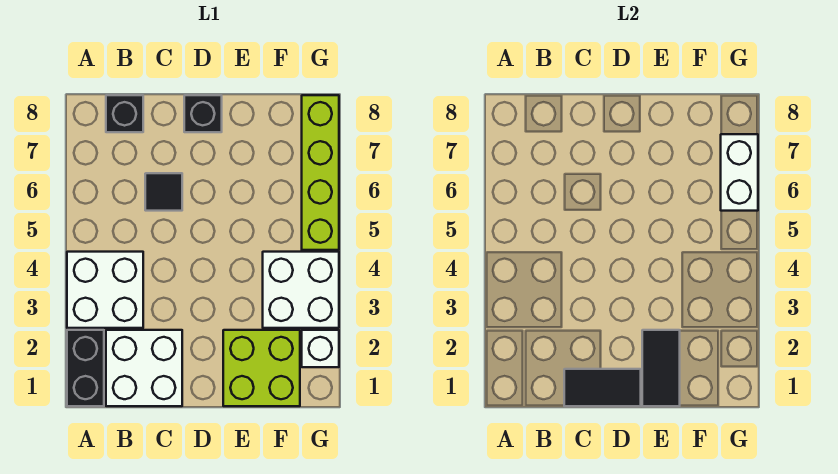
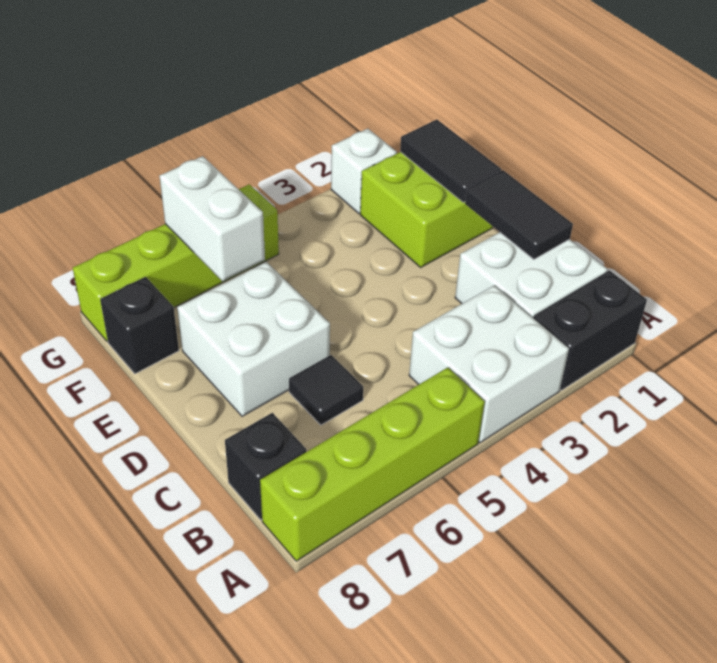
none -> lime 1x4 brick [260,367,485,561]
black 1x1 brick [184,95,222,132] -> black 1x1 brick moved to [100,277,179,374]
black 1x2 tile [642,330,680,406] -> black 1x2 tile turned to [400,120,501,202]
white 2x2 brick [263,252,339,328] -> white 2x2 brick moved to [177,262,330,416]
white 1x2 brick [721,134,758,211] -> white 1x2 brick turned to [159,156,265,281]

